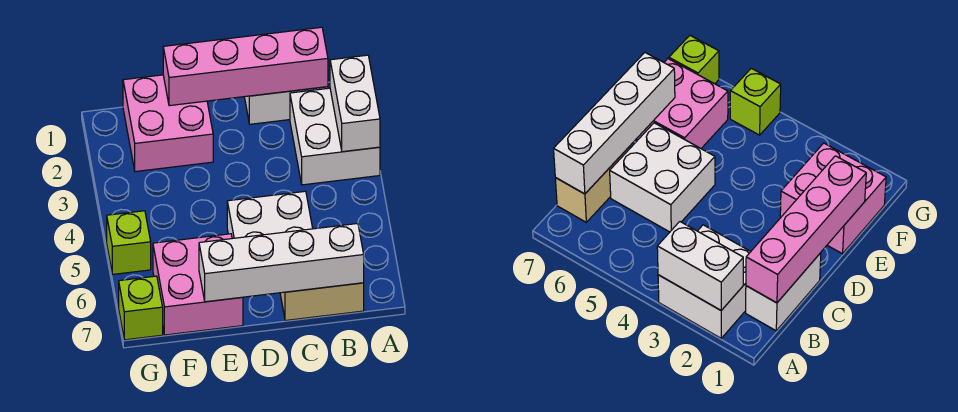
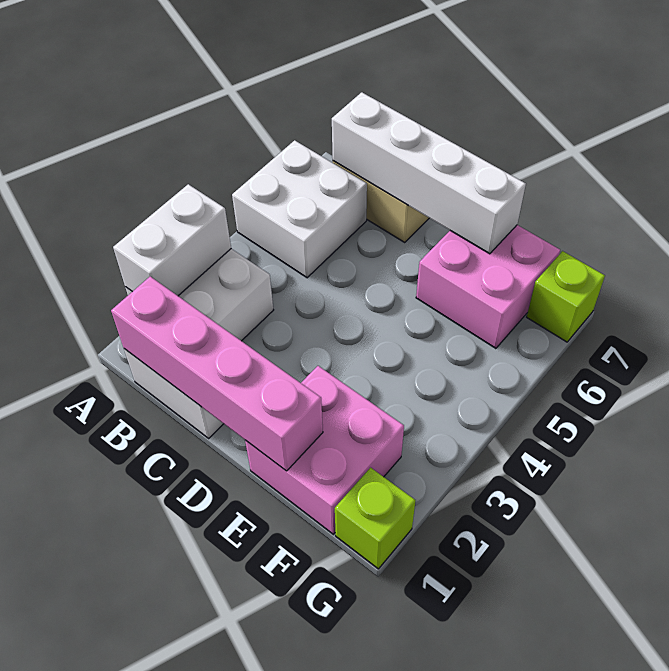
white 2x2 brick [227,191,313,238] -> white 2x2 brick moved to [232,140,367,278]
lime 1x1 brick [107,211,151,274] -> lime 1x1 brick moved to [335,468,415,569]

